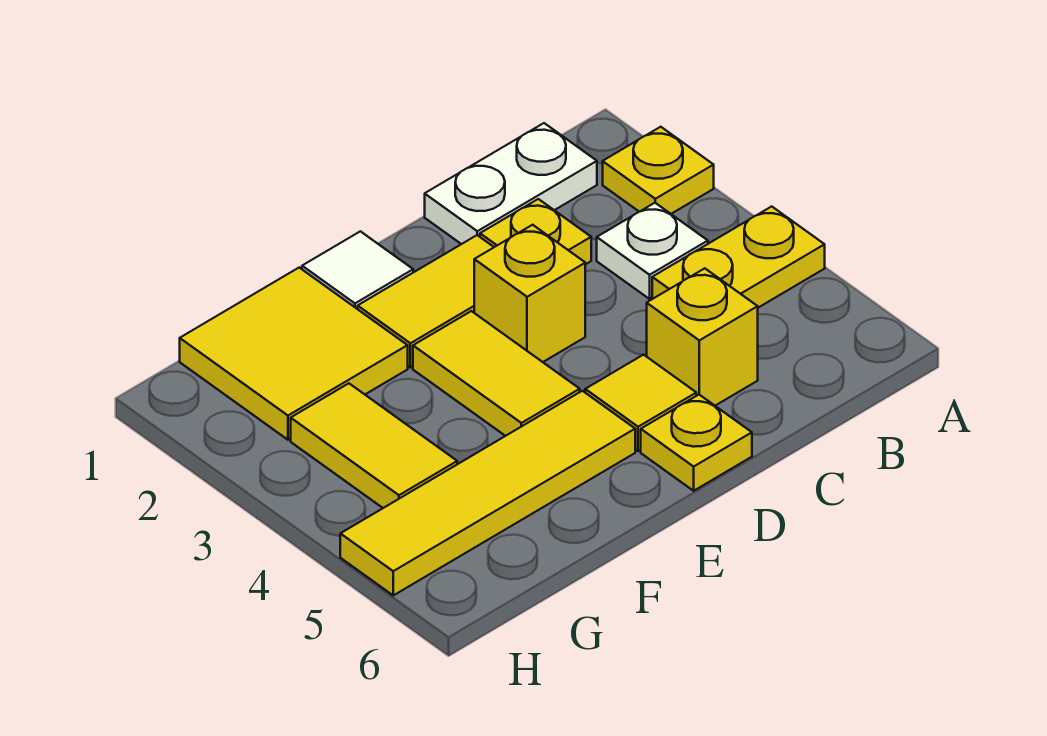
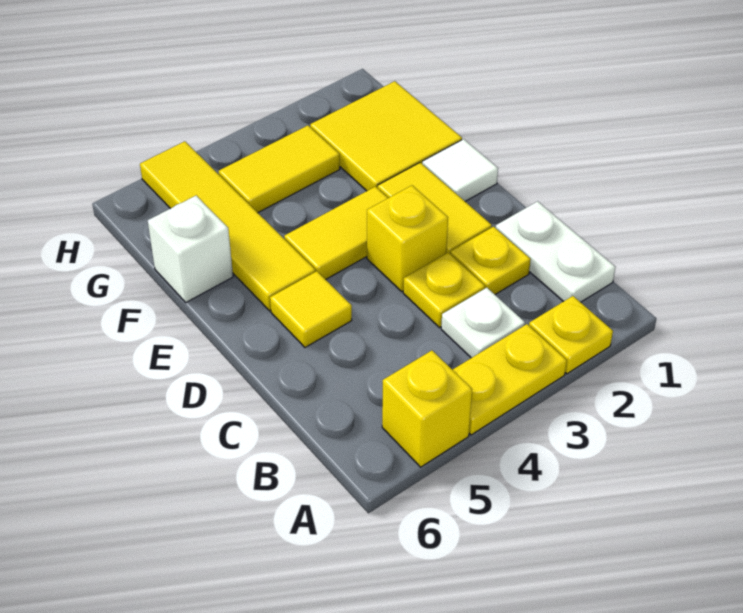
yellow 1x2 plate [652,206,825,308] -> yellow 1x2 plate turned to [453,324,567,435]
yellow 1x1 brick [647,268,758,406] -> yellow 1x1 brick moved to [382,350,472,467]
yellow 1x1 plate [641,395,752,491] -> yellow 1x1 plate moved to [403,253,485,328]
none -> white 1x1 brick [148,196,233,302]

